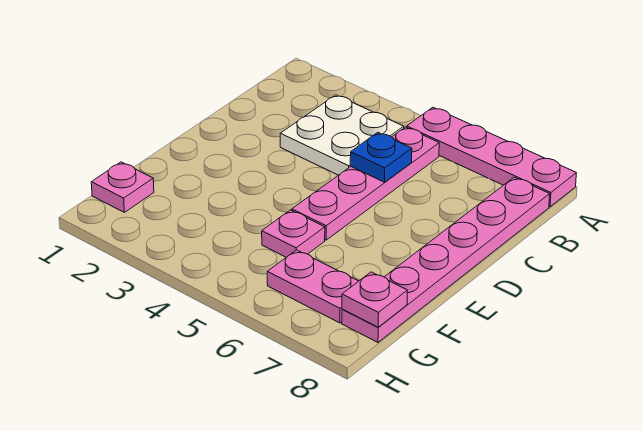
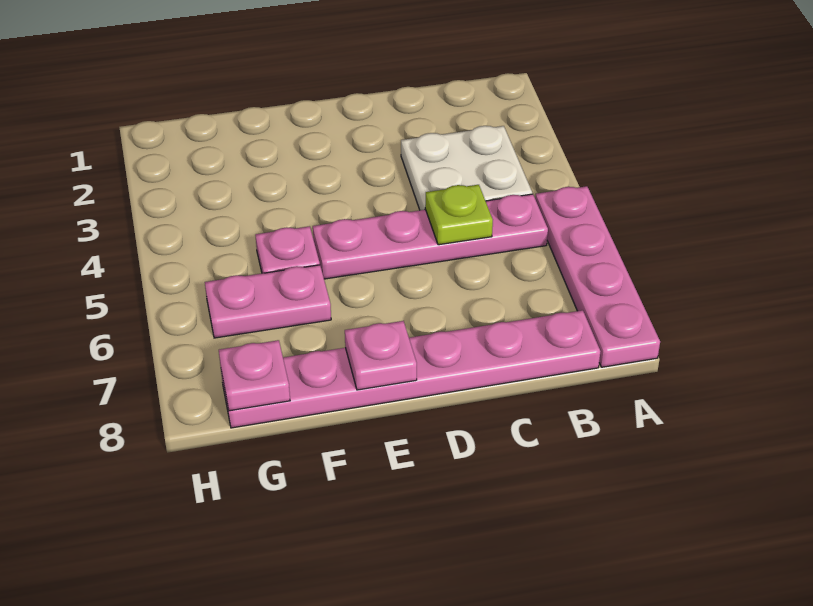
blue 1x1 plate [350,132,412,182] -> lime 1x1 plate [425,185,493,245]
pink 1x1 plate [91,162,154,212] -> pink 1x1 plate moved to [345,321,417,390]
pink 1x2 plate [267,250,358,323] -> pink 1x2 plate turned to [205,265,331,338]

